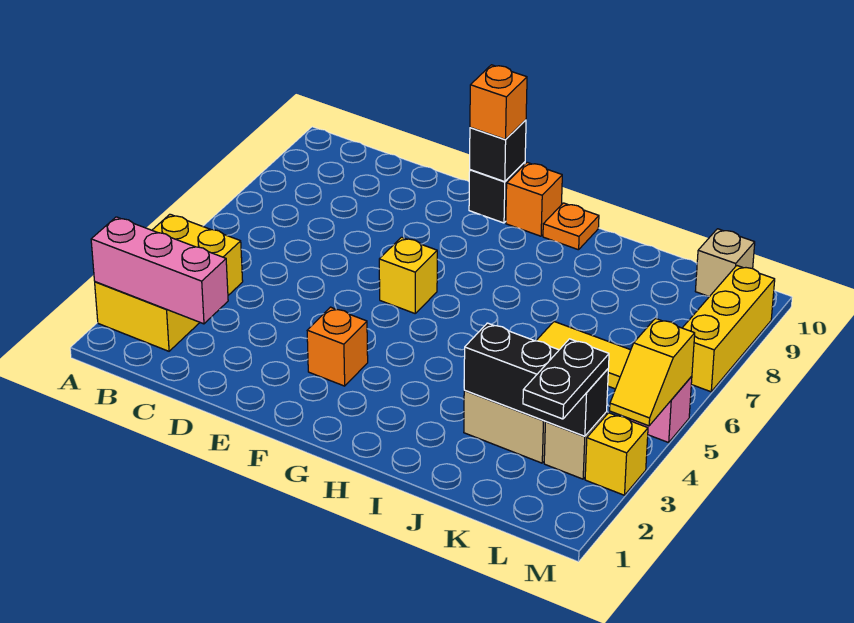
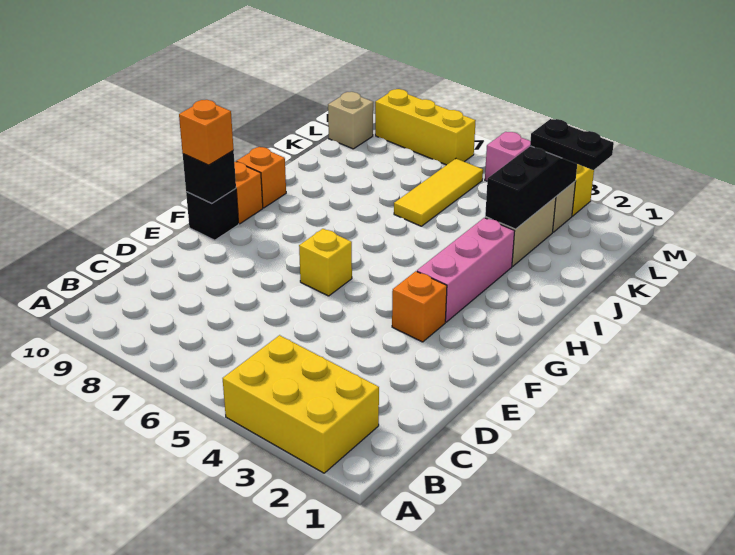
pink 1x3 brick [91,217,228,324] -> pink 1x3 brick moved to [417,218,515,322]
orange 1x1 plate [543,203,599,250] -> orange 1x1 brick [237,147,286,208]
yellow 1x2 slope [610,318,695,426] -> none

